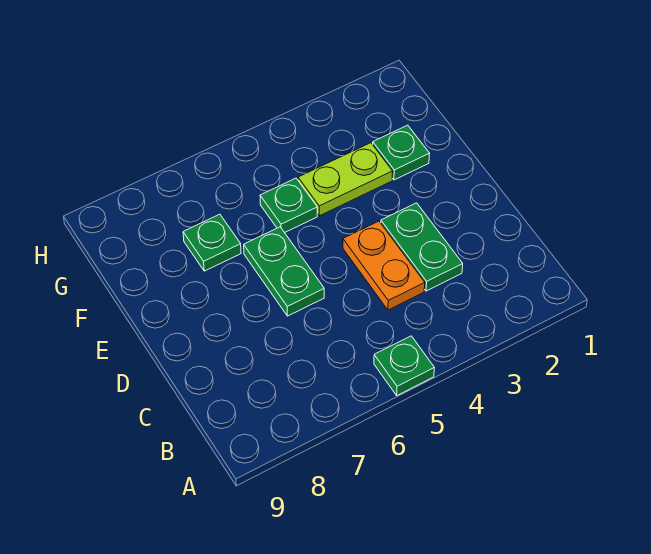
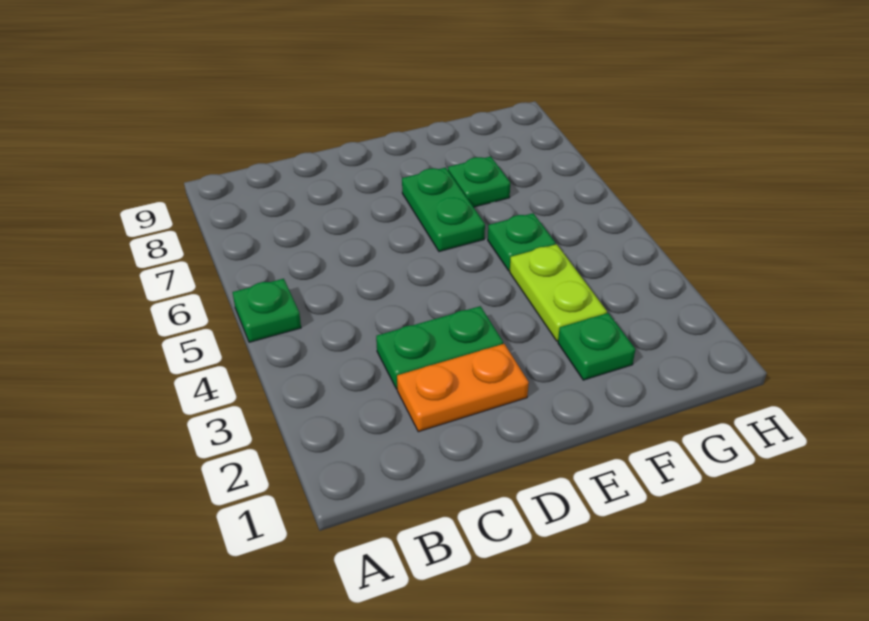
orange 1x2 plate [343,221,425,310] -> orange 1x2 plate moved to [397,344,529,432]
green 1x2 plate [244,227,324,316] -> green 1x2 plate turned to [402,167,485,252]

